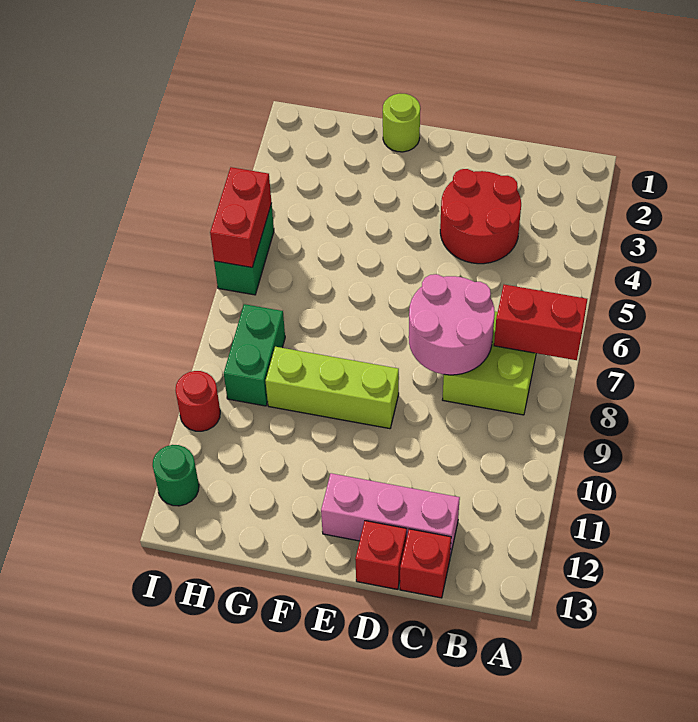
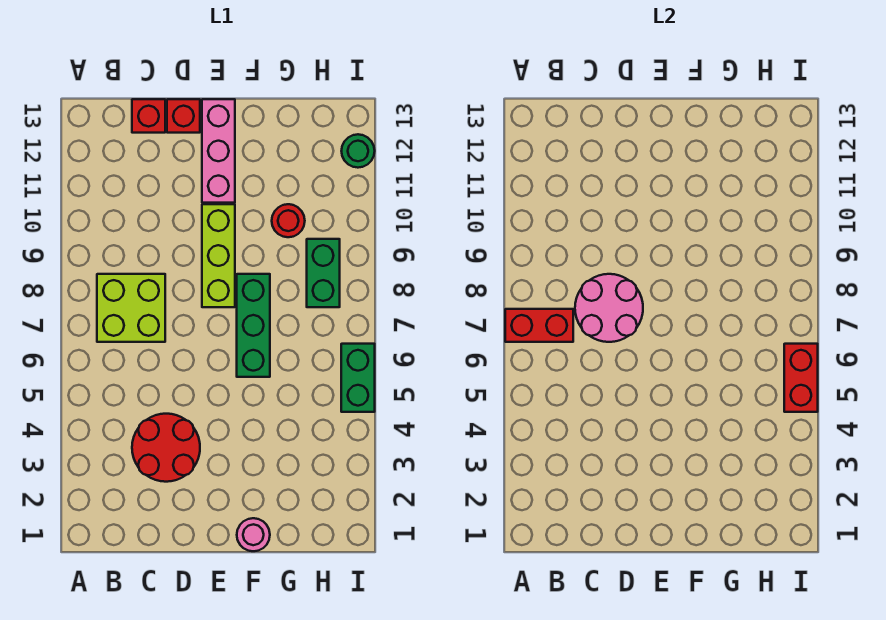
pink 1x3 brick [321,473,460,557] -> pink 1x3 brick turned to [202,99,235,203]
lime 1x3 brick [266,347,399,429] -> lime 1x3 brick turned to [202,204,235,307]
lime 1x1 round brick [383,94,420,152] -> pink 1x1 round brick [237,518,270,551]
none -> green 1x3 brick [237,274,270,377]
red 1x1 round brick [175,371,220,431] -> red 1x1 round brick moved to [272,204,305,237]

